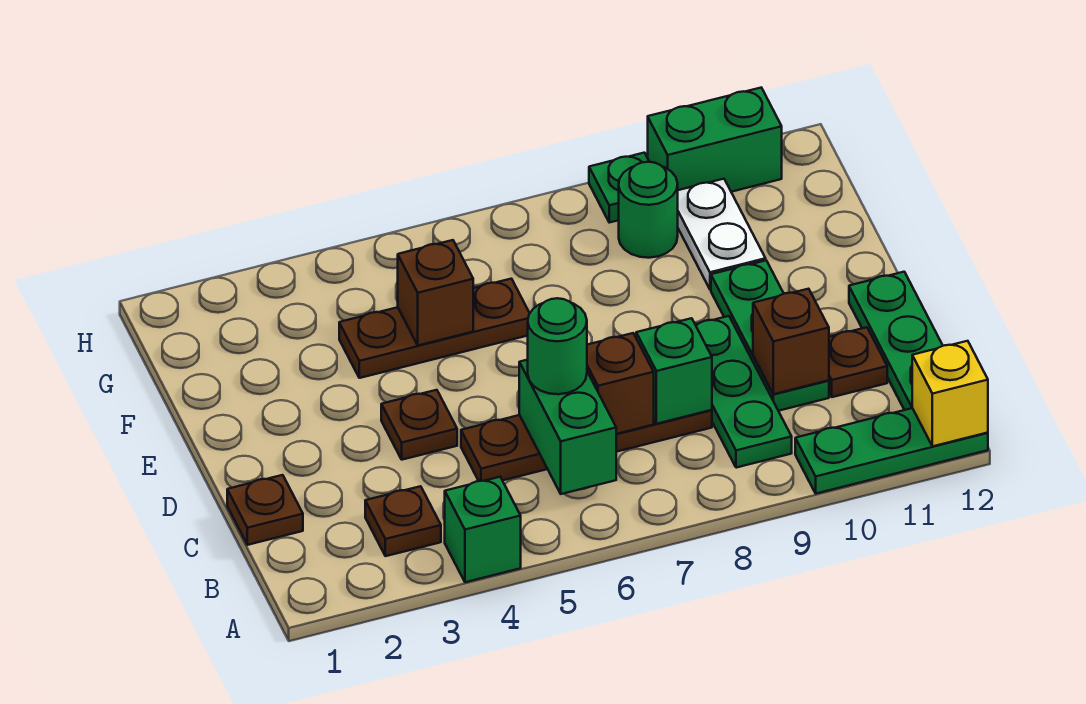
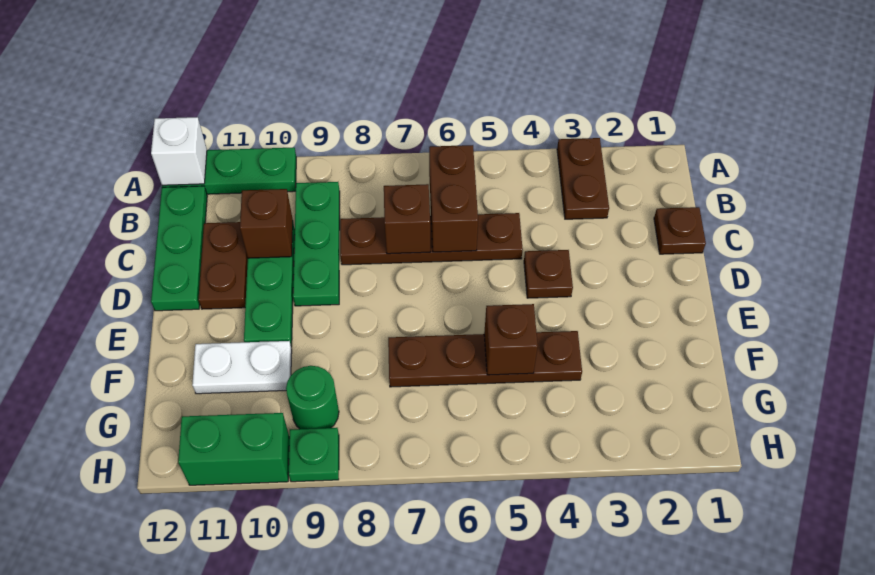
green 1x1 brick [445,477,521,582] -> none
yellow 1x1 brick [912,341,988,446] -> white 1x1 brick [151,117,207,185]
brown 1x1 plate [365,486,441,556] -> brown 1x2 plate [557,138,609,219]
green 1x2 brick [519,360,616,494] -> brown 1x2 brick [429,145,478,252]
green 1x1 round brick [528,298,587,394] -> none
green 1x1 brick [636,318,712,424] -> none
brown 1x1 plate [829,327,887,397] -> brown 1x2 plate [199,222,248,309]
brown 1x3 plate [339,279,530,378] -> brown 1x4 plate [388,331,582,387]
white 1x2 plate [678,179,766,289] -> white 1x2 plate turned to [192,341,292,394]

